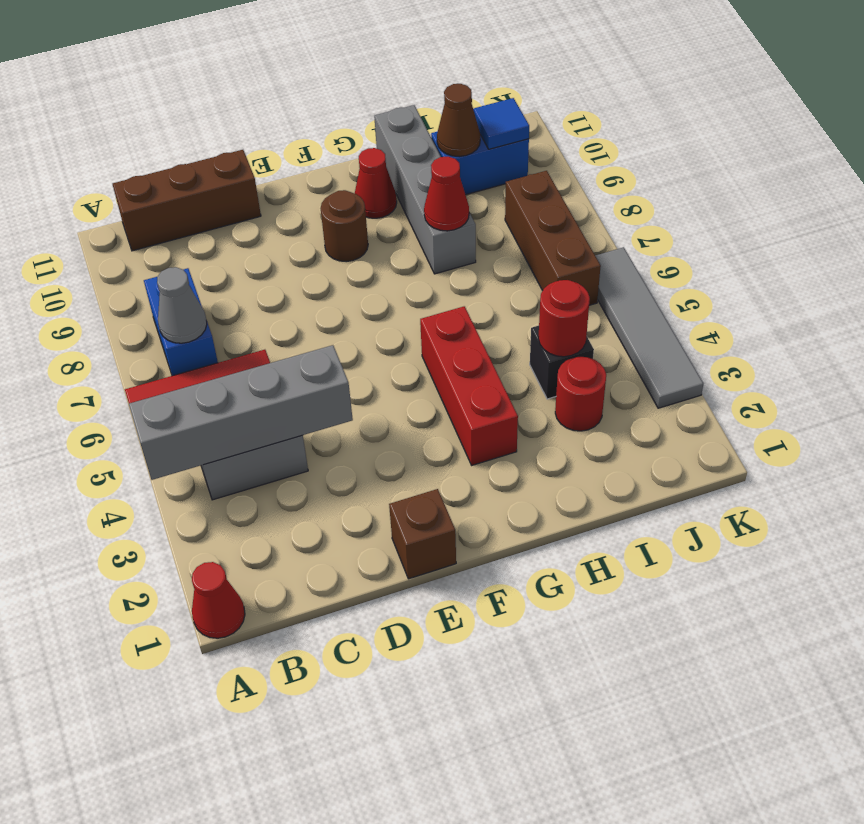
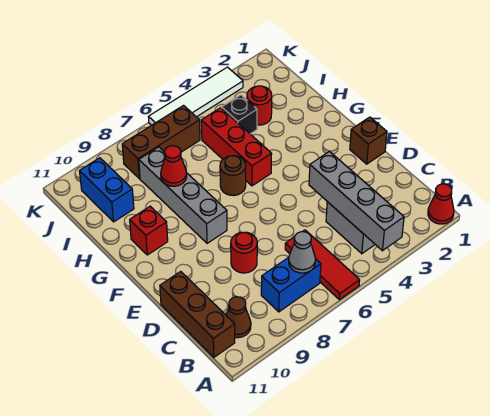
brown 1x1 round brick [320,190,368,262] -> brown 1x1 round brick moved to [220,156,246,196]
red 1x3 brick [420,306,518,465] -> red 1x3 brick turned to [201,108,272,186]
red 1x1 cone [355,148,397,218] -> red 1x1 brick [130,206,168,255]
grey 1x4 brick [374,105,476,274] -> grey 1x4 brick turned to [139,147,227,243]
red 1x1 round brick [538,280,590,357] -> red 1x1 round brick moved to [231,232,257,273]
brown 1x1 cone [437,84,480,156] -> brown 1x1 cone moved to [226,297,251,338]
blue 1x1 tile [473,98,529,149] -> none
grey 1x4 tile [595,247,703,408] -> white 1x4 tile [149,67,243,125]

